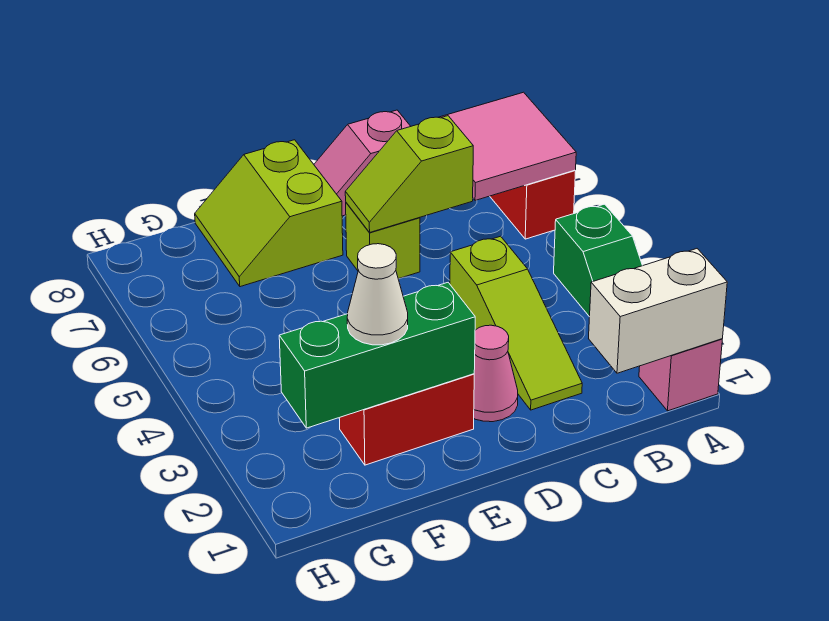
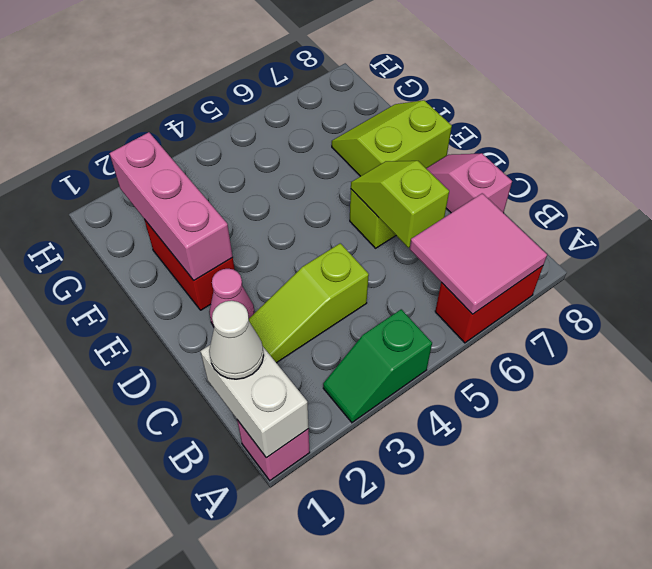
green 1x3 brick [279,283,475,428] -> pink 1x3 brick [110,132,233,280]
white 1x1 cone [347,244,408,345] -> white 1x1 cone moved to [209,301,264,379]

